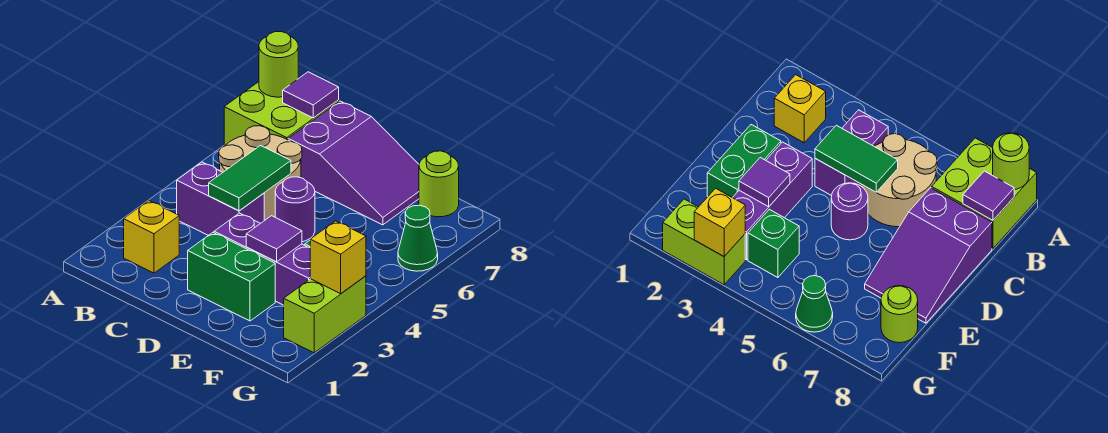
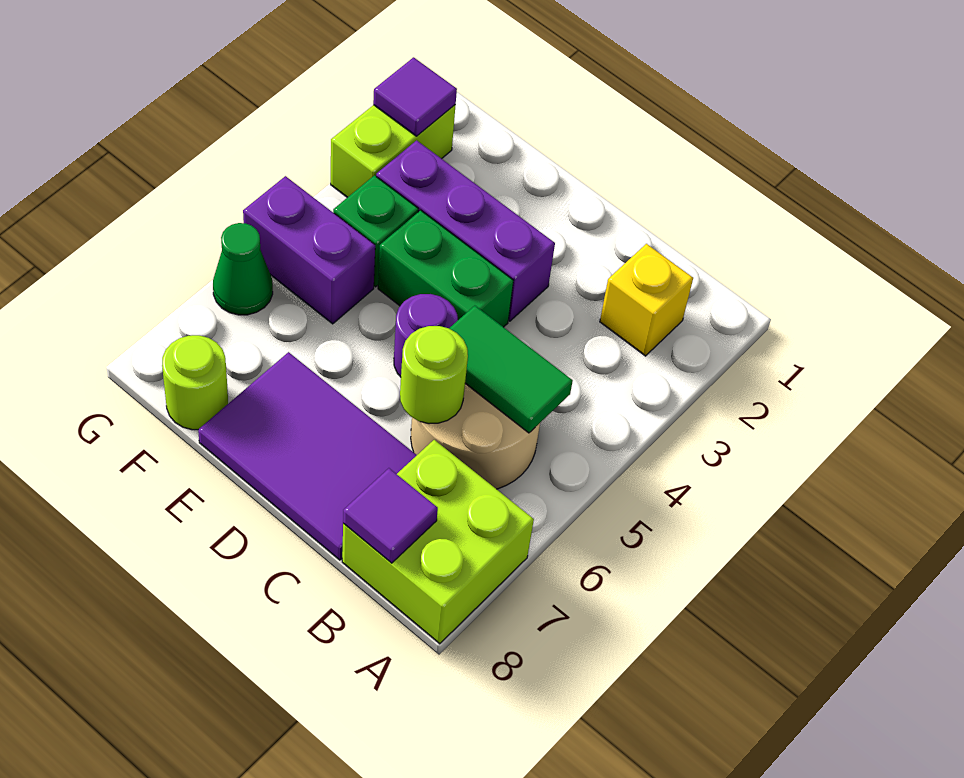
lime 1x1 round brick [259,32,298,97] -> lime 1x1 round brick moved to [400,326,468,424]
purple 1x2 brick [177,162,264,235] -> purple 1x2 brick moved to [243,176,375,324]
green 1x2 tile [209,146,291,211] -> green 1x2 tile turned to [449,306,573,433]
purple 2x3 slope [288,101,419,225] -> purple 2x3 tile [198,352,417,560]
green 1x2 brick [188,233,275,321] -> green 1x2 brick moved to [378,210,513,327]
purple 1x1 tile [246,216,302,262] -> purple 1x1 tile moved to [373,57,457,136]
yellow 1x1 brick [310,221,366,294] -> none

